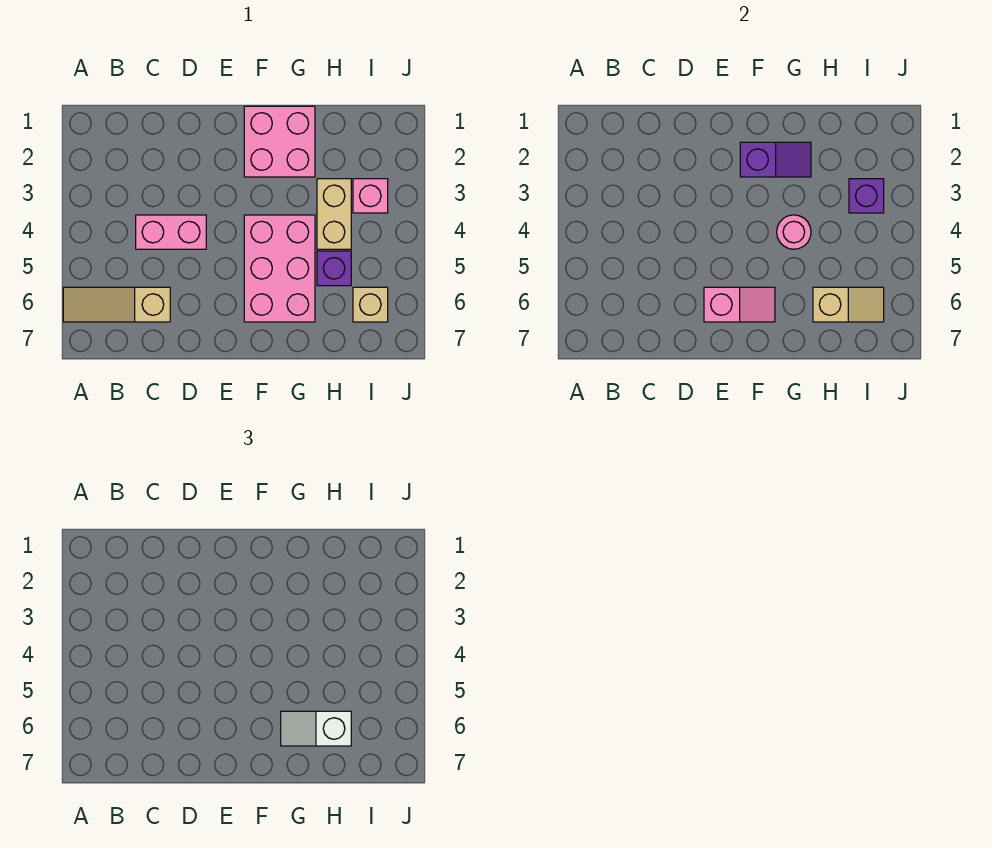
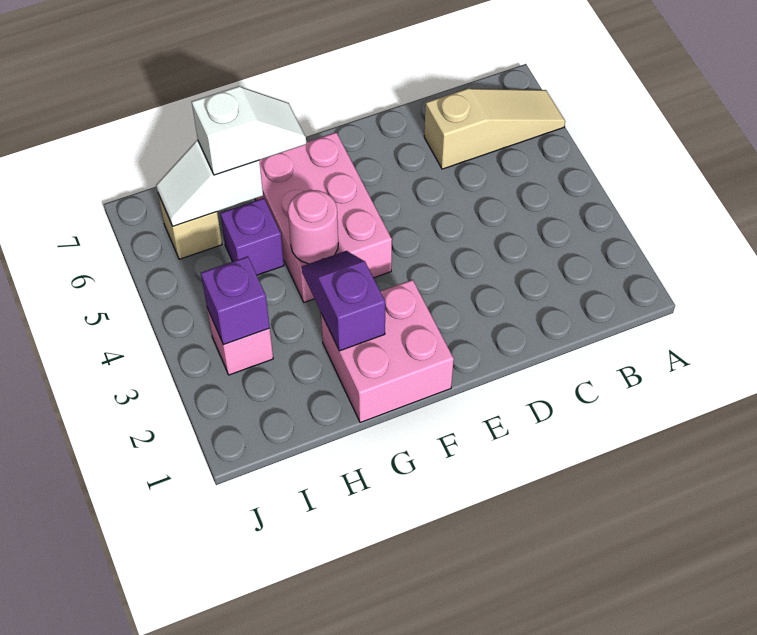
pink 1x2 brick [136,215,206,249] -> none
pink 1x2 slope [704,287,775,322] -> none
purple 1x2 slope [740,142,811,177] -> purple 1x2 slope turned to [302,251,385,351]
tan 1x2 brick [317,179,351,249] -> none
tan 1x2 slope [813,287,884,322] -> white 1x2 slope [156,140,263,226]

